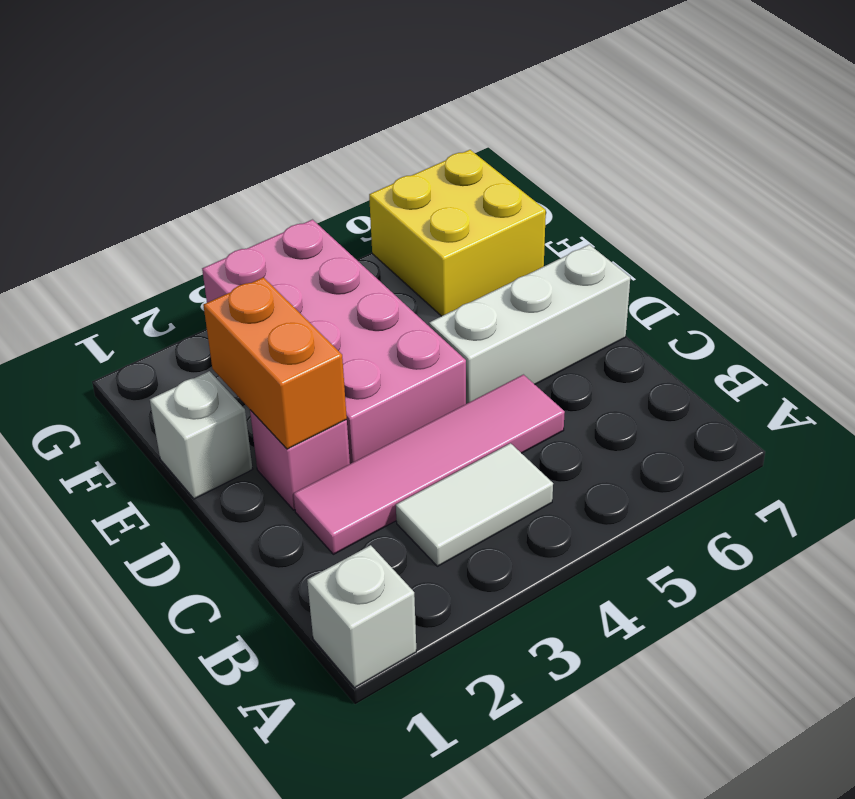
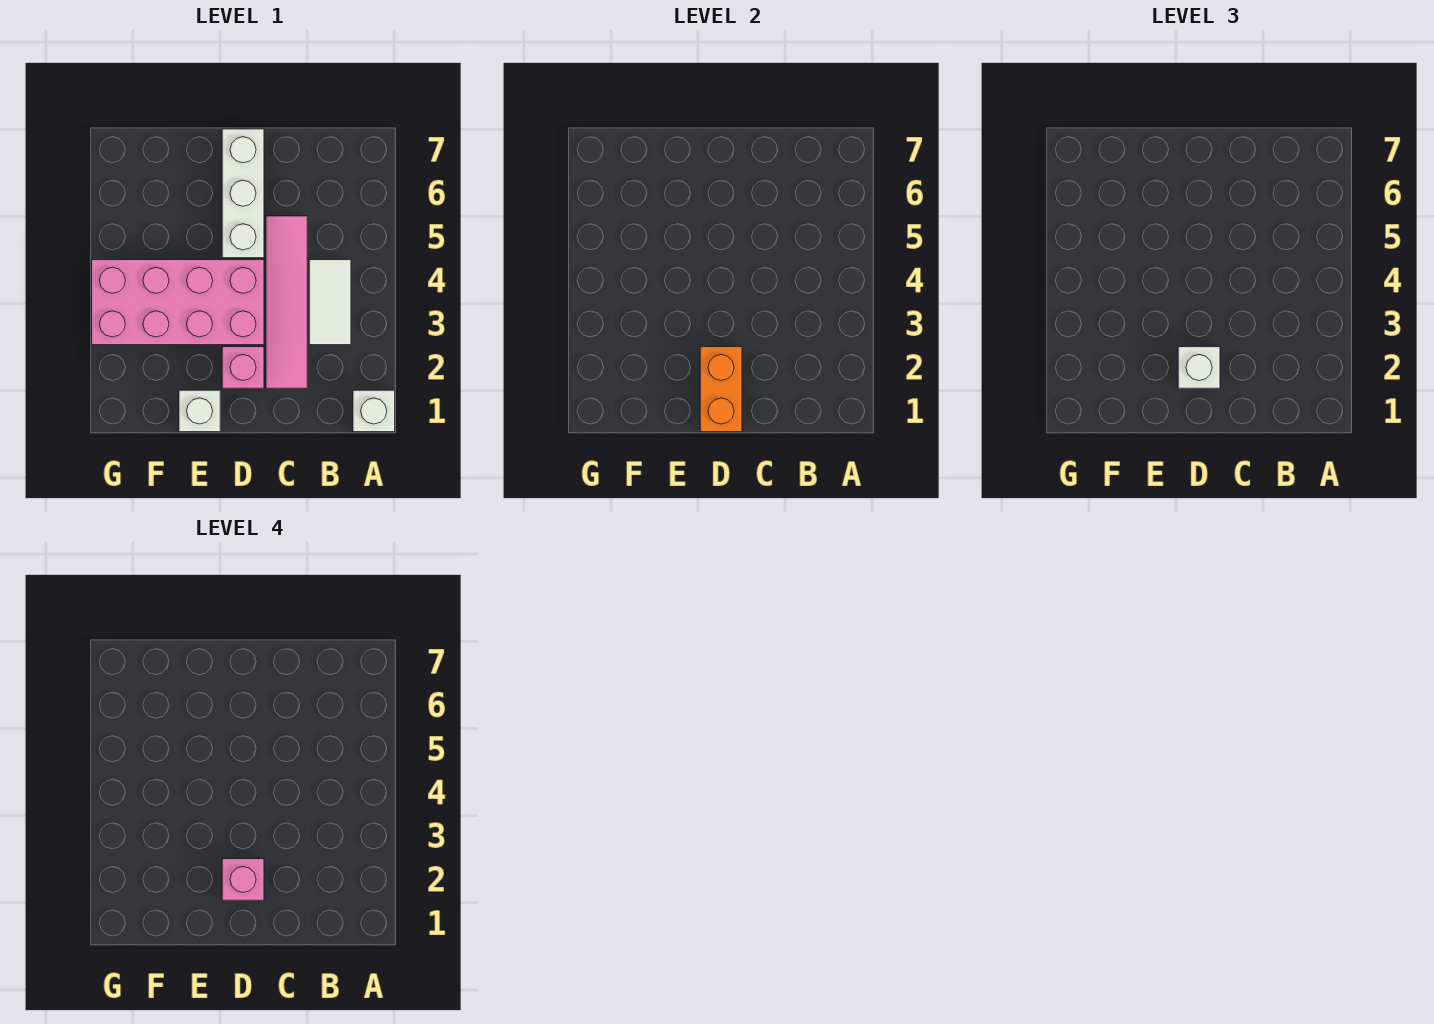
orange 1x2 brick [203,277,347,449] -> orange 1x2 brick turned to [700,347,742,432]
none -> white 1x1 brick [1178,347,1220,388]
none -> pink 1x1 brick [222,859,264,900]
yellow 2x2 brick [369,150,546,316] -> none

